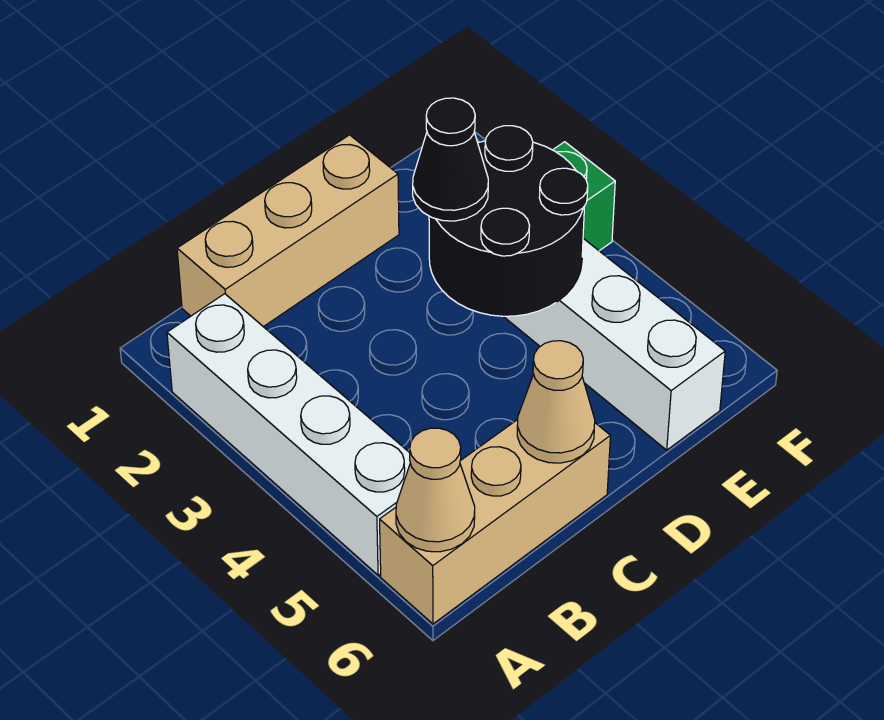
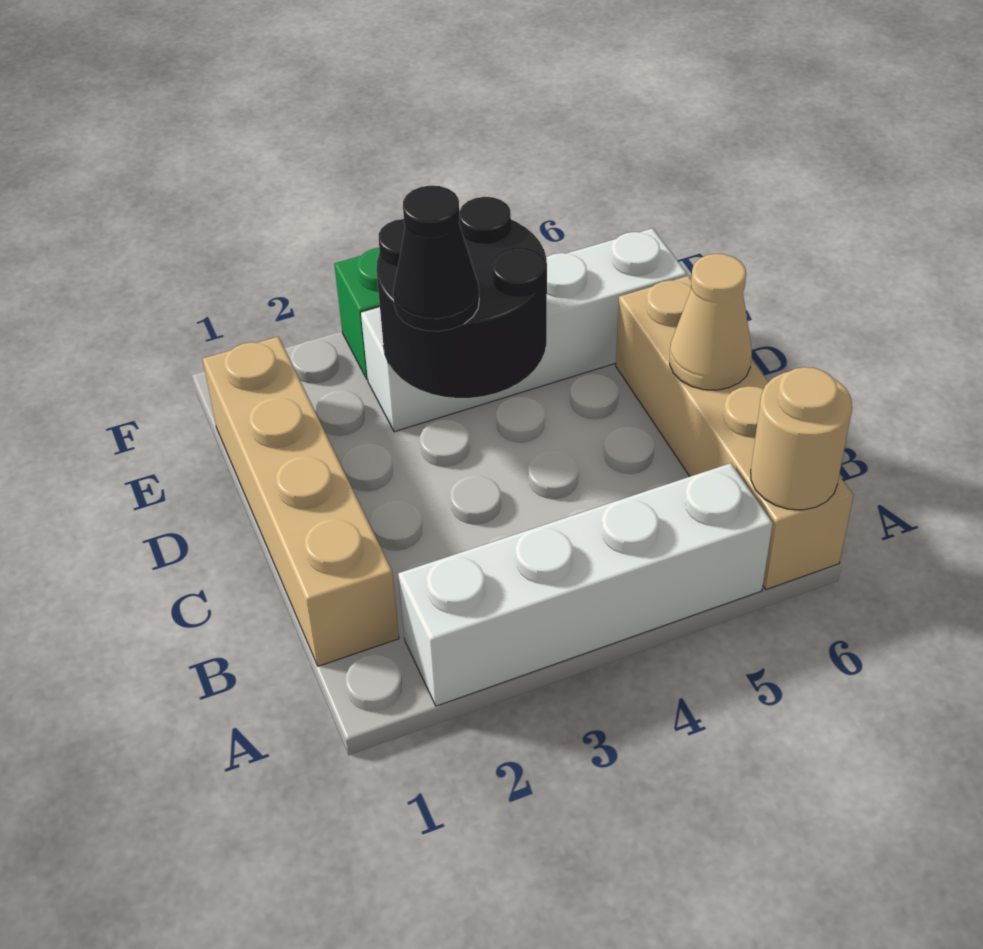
tan 1x3 brick [380,420,610,624] -> tan 1x4 brick [616,276,854,589]
tan 1x1 cone [396,428,475,552] -> tan 1x1 round brick [751,367,852,510]
tan 1x3 brick [177,135,399,327] -> tan 1x4 brick [203,337,399,666]

